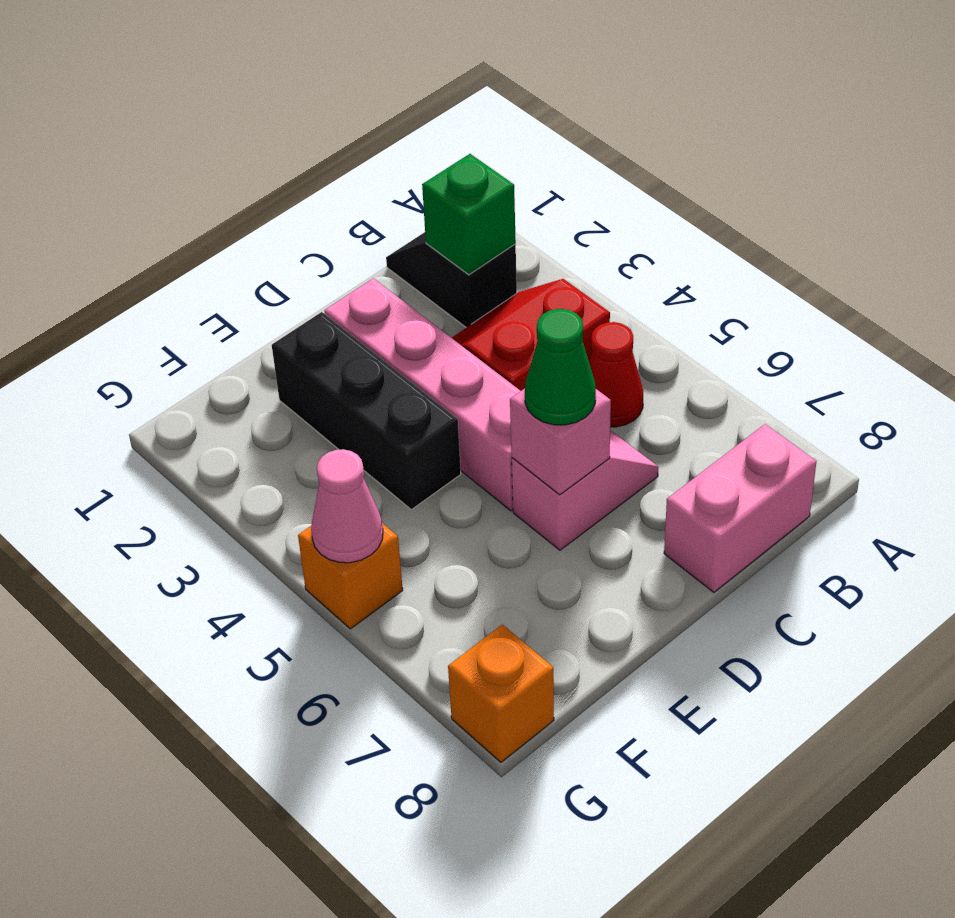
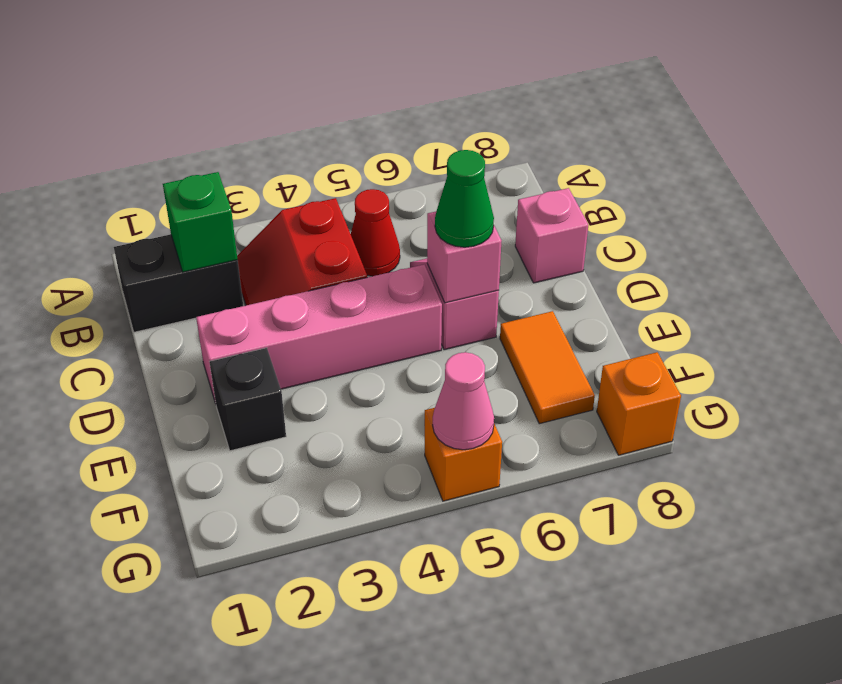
black 1x2 slope [386,232,517,328] -> black 1x2 brick [114,234,243,332]
pink 1x2 brick [664,424,817,592] -> pink 1x1 brick [515,188,588,283]
black 1x3 brick [272,312,461,510] -> black 1x1 brick [210,348,286,451]
none -> orange 1x2 tile [500,311,595,424]

